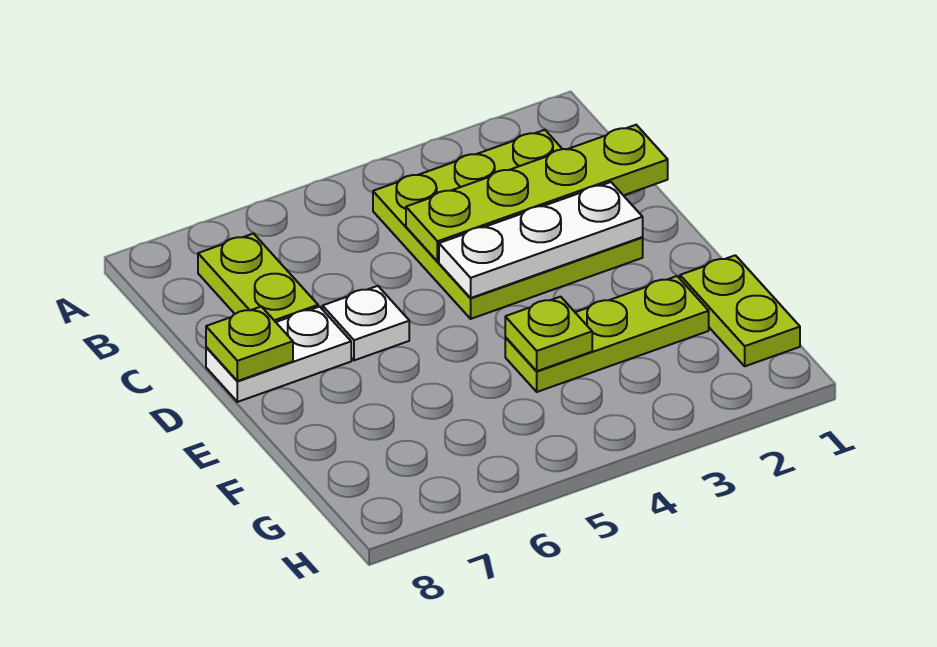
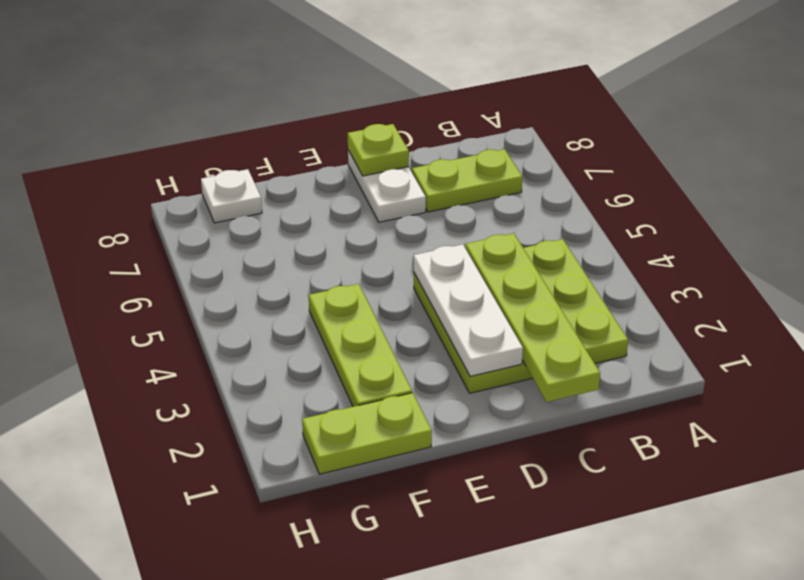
white 1x1 plate [323,286,409,360] -> white 1x1 plate moved to [201,169,262,223]
lime 1x1 plate [505,297,592,371] -> none

